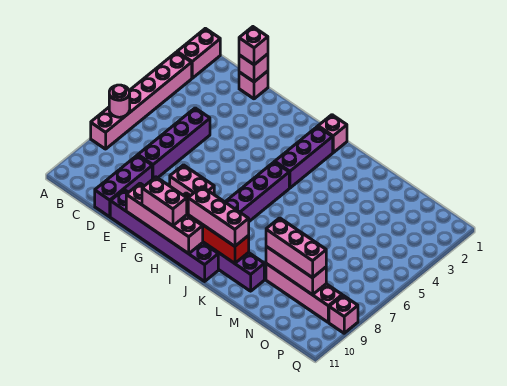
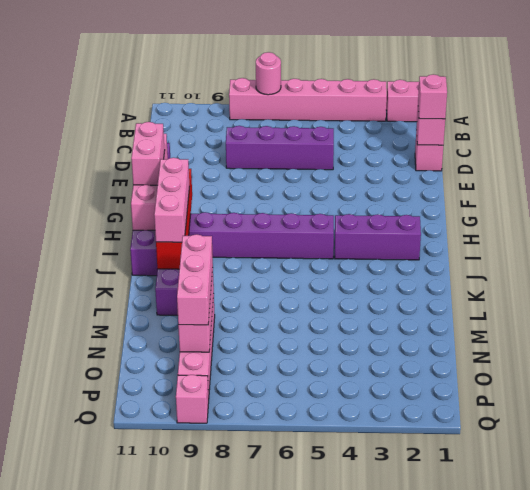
purple 1x3 brick [95,155,152,217] -> none
pink 1x2 brick [170,165,214,196] -> none
pink 1x1 brick [318,115,347,153] -> none

